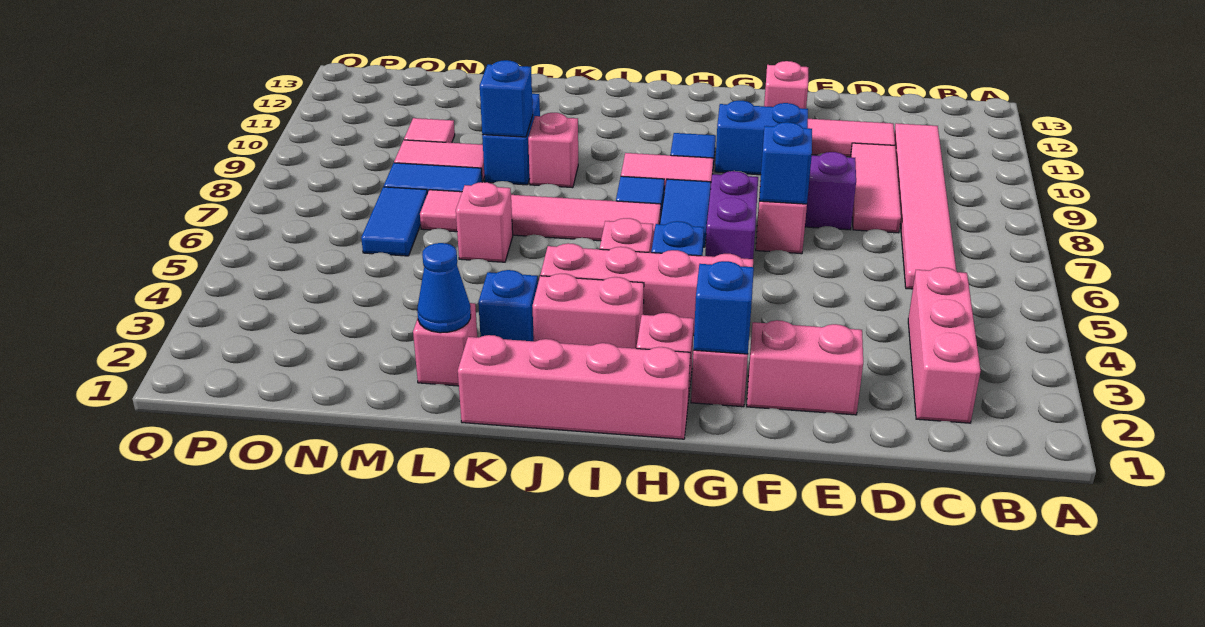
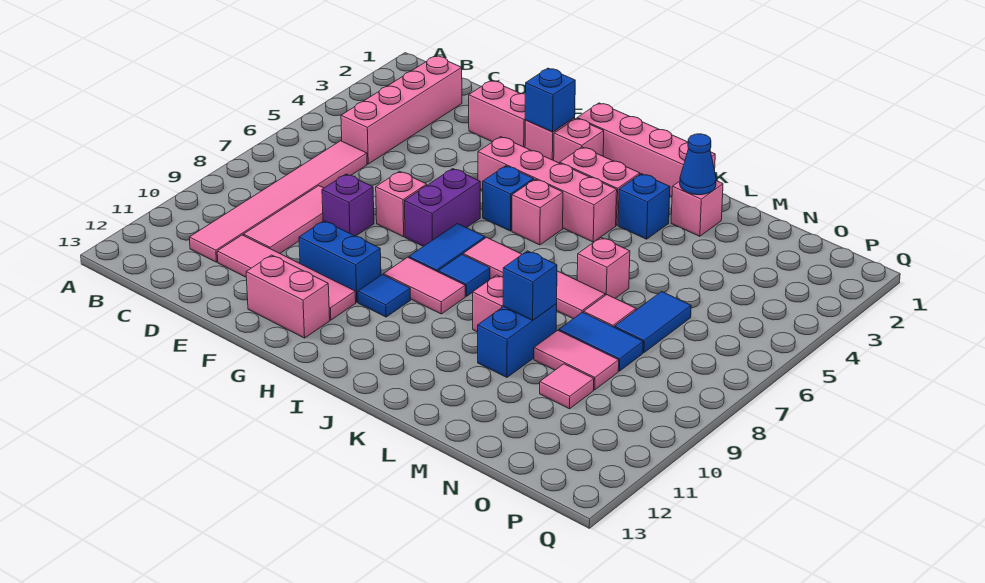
pink 1x3 brick [908,267,981,423] -> pink 1x4 brick [341,56,462,164]
blue 1x1 brick [759,122,812,204] -> none
pink 1x1 brick [764,61,808,109] -> pink 1x2 brick [246,255,330,338]

